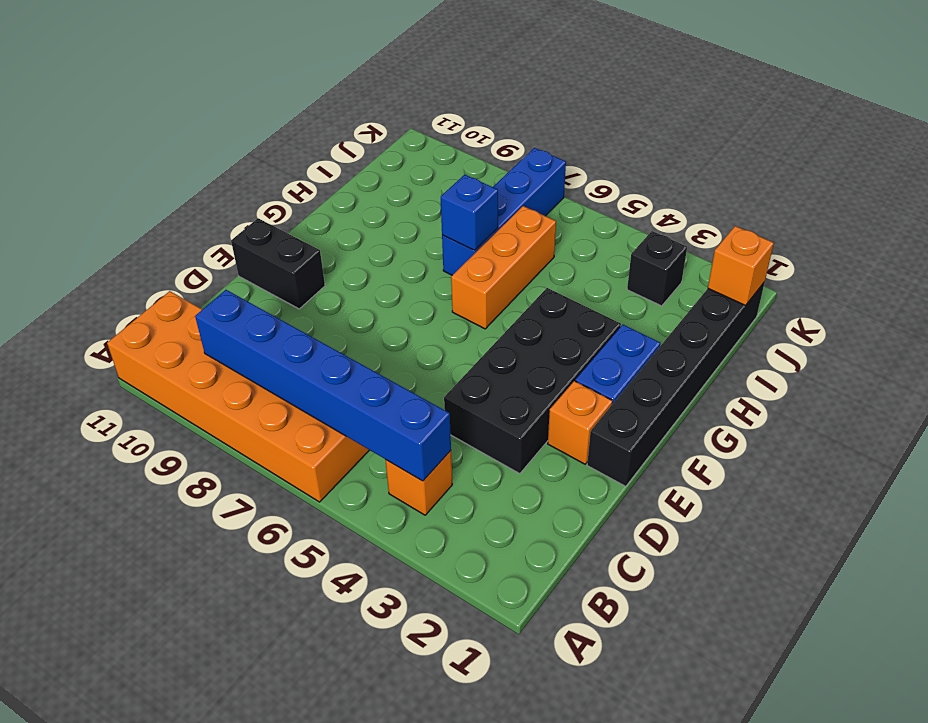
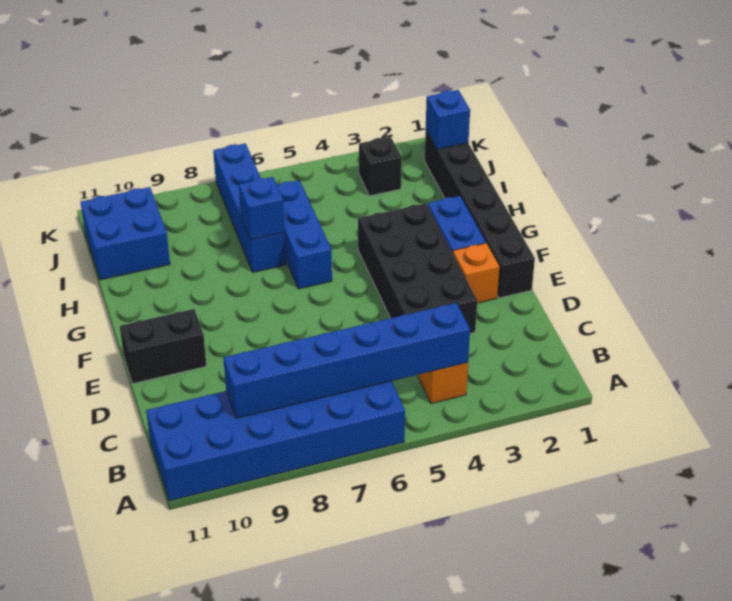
orange 2x6 brick [107,291,369,502] -> blue 2x6 brick [146,381,405,501]
orange 1x3 brick [451,206,556,329] -> blue 1x3 brick [277,180,332,289]
none -> blue 2x2 brick [81,187,170,280]
orange 1x1 brick [708,226,774,305] -> blue 1x1 brick [426,90,470,149]

